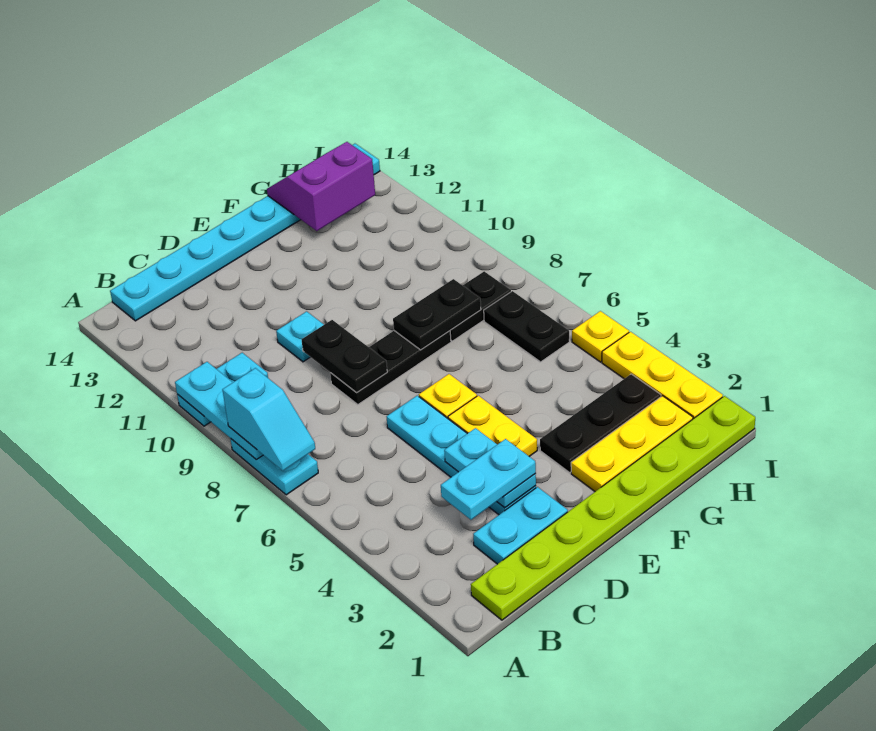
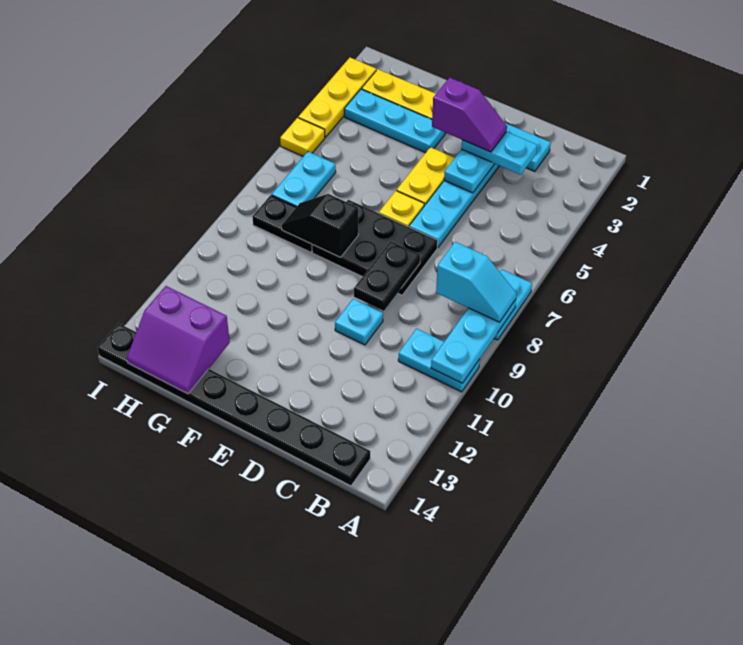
cyan 1x2 slope [223,368,315,471] -> cyan 1x2 slope turned to [436,242,517,322]
lime 1x8 plate [471,396,755,620] -> none
cyan 1x8 plate [110,144,380,321] -> black 1x8 plate [98,323,370,486]
none -> purple 1x2 slope [432,78,507,152]
black 1x3 plate [330,331,451,404] -> black 2x3 plate [312,200,438,295]
black 1x3 plate [540,374,661,472] -> cyan 1x3 plate [344,89,445,153]
black 1x2 plate [393,279,481,350] -> black 1x2 slope [282,194,358,257]
black 1x2 plate [484,291,569,362] -> cyan 1x2 plate [272,152,336,207]

